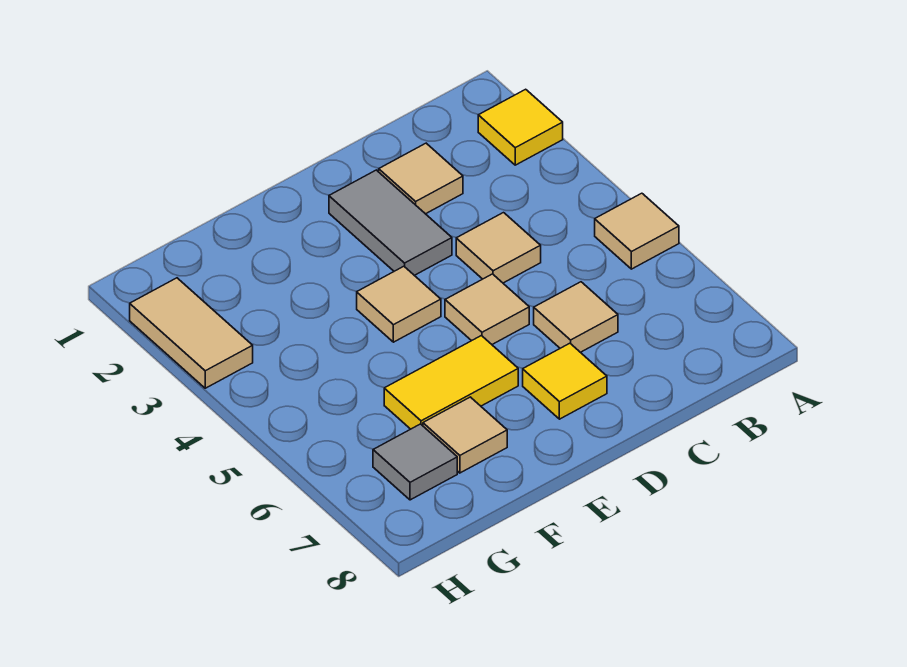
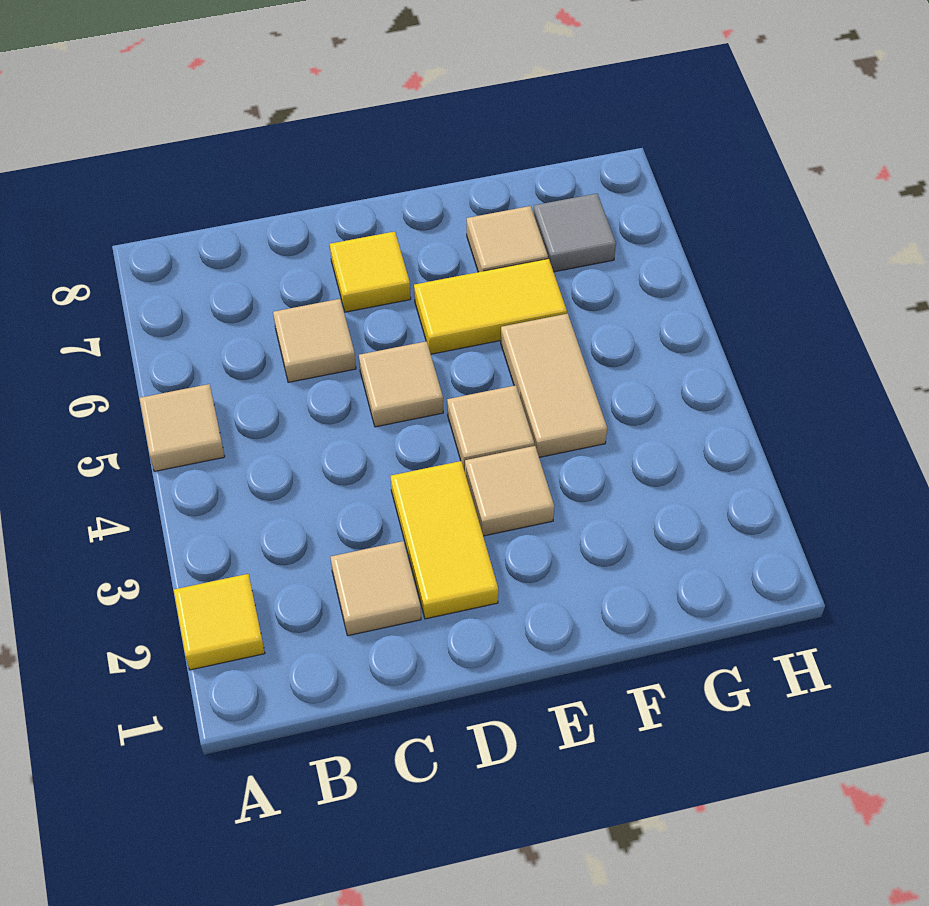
tan 1x1 tile [456,213,541,283] -> tan 1x1 tile moved to [465,446,554,536]
grey 1x2 tile [329,170,452,275] -> yellow 1x2 tile [391,461,498,619]
tan 1x2 tile [130,278,253,388] -> tan 1x2 tile moved to [501,314,607,457]

